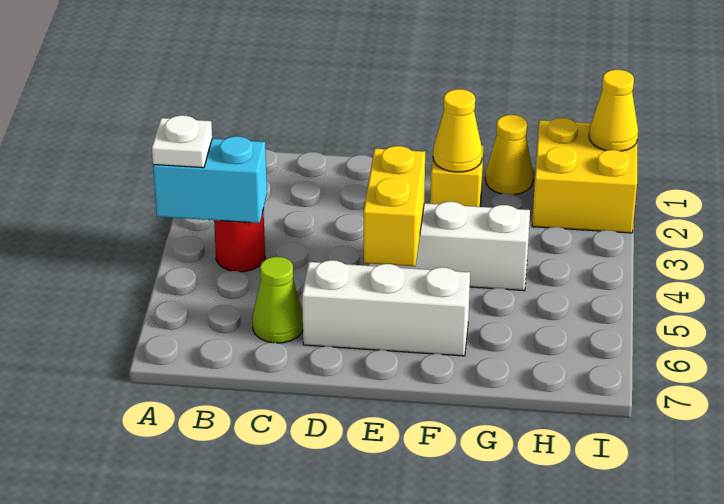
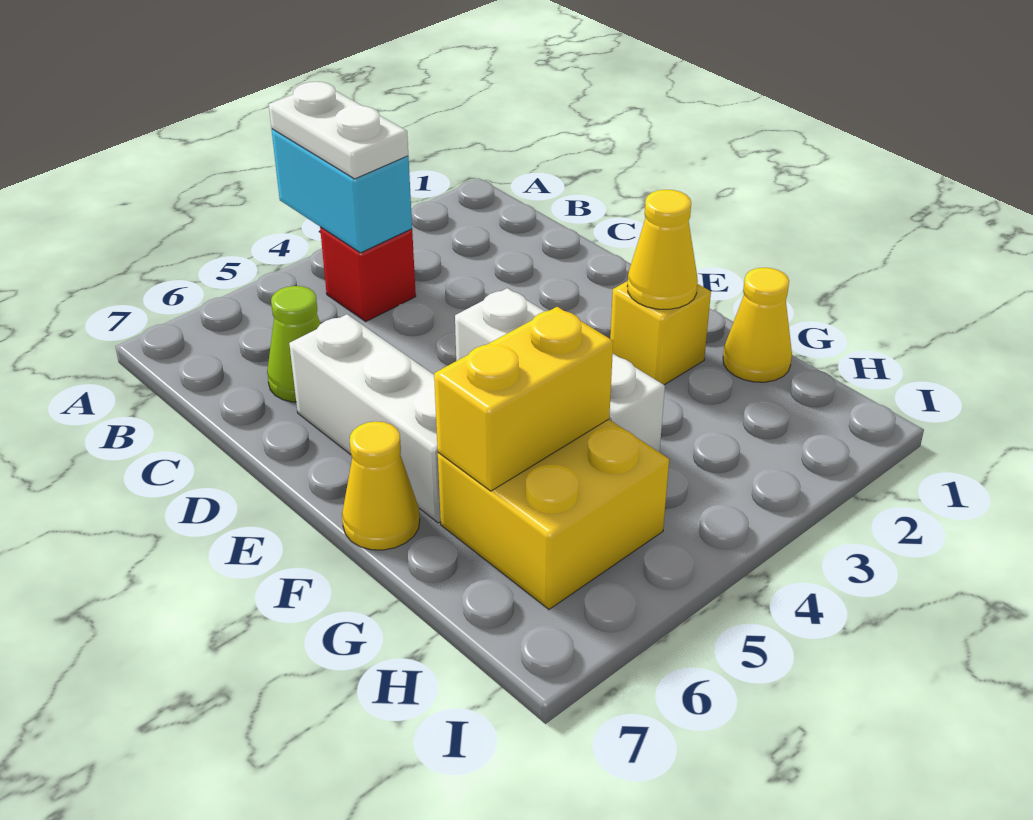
white 1x1 plate [152,115,212,168] -> white 1x2 plate [269,82,408,179]
red 1x1 round brick [214,208,265,272] -> red 1x1 brick [320,227,416,321]
yellow 1x2 brick [364,146,425,266] -> yellow 1x2 brick moved to [434,307,613,491]
yellow 2x2 brick [532,118,638,233] -> yellow 2x2 brick moved to [438,419,669,609]
yellow 1x1 cone [589,70,638,151] -> yellow 1x1 cone moved to [342,421,420,550]

